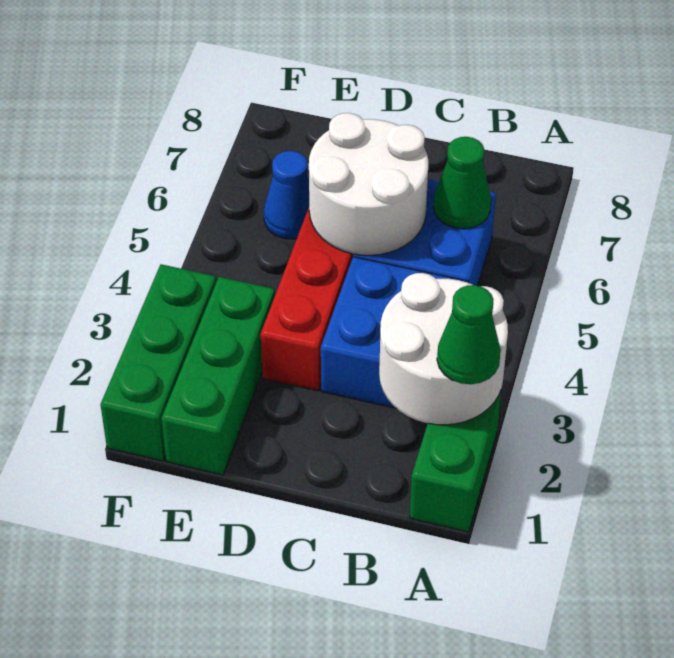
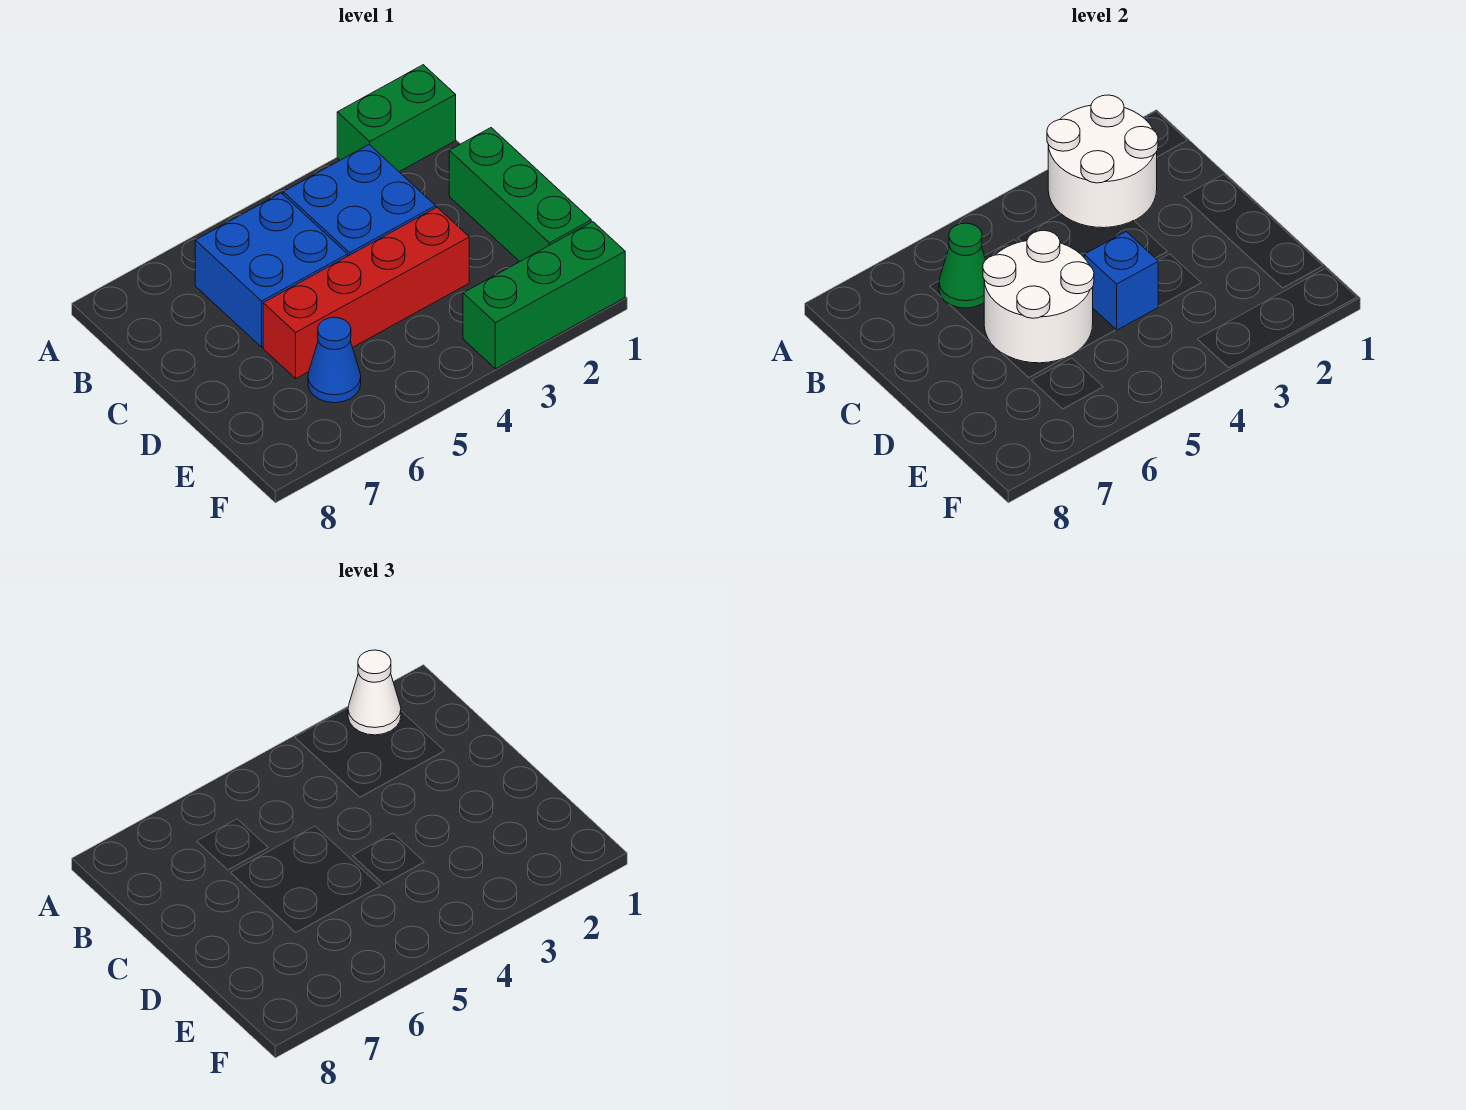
green 1x1 cone [437,285,501,384] -> white 1x1 cone [348,650,401,735]
none -> blue 1x1 brick [1084,232,1158,330]
green 1x3 brick [161,277,275,475] -> green 1x3 brick turned to [449,128,591,262]

